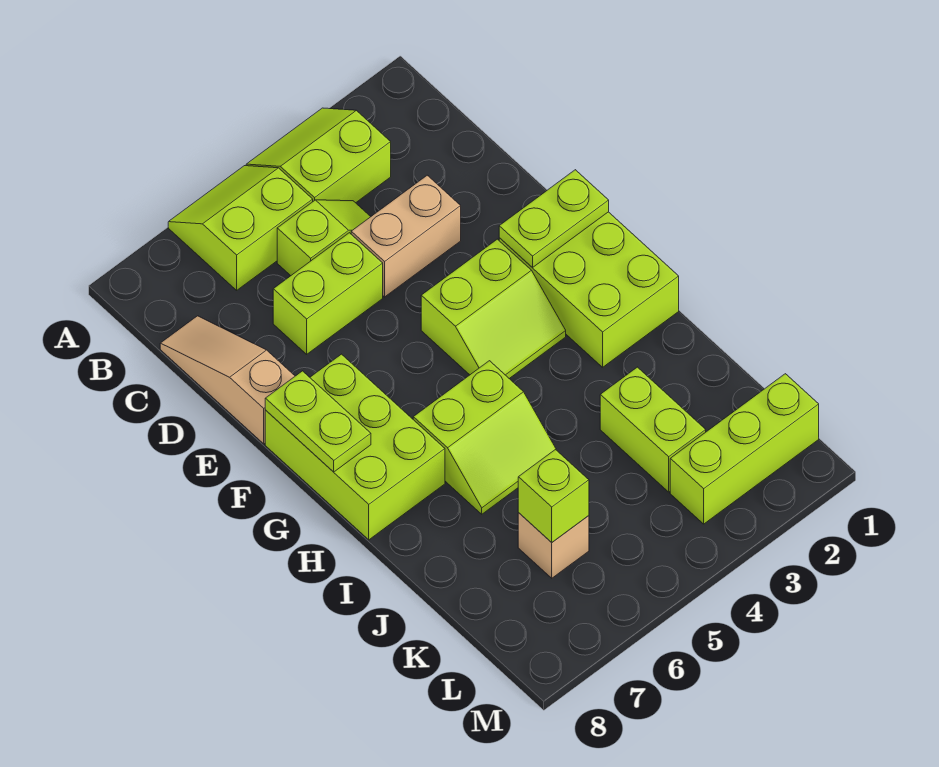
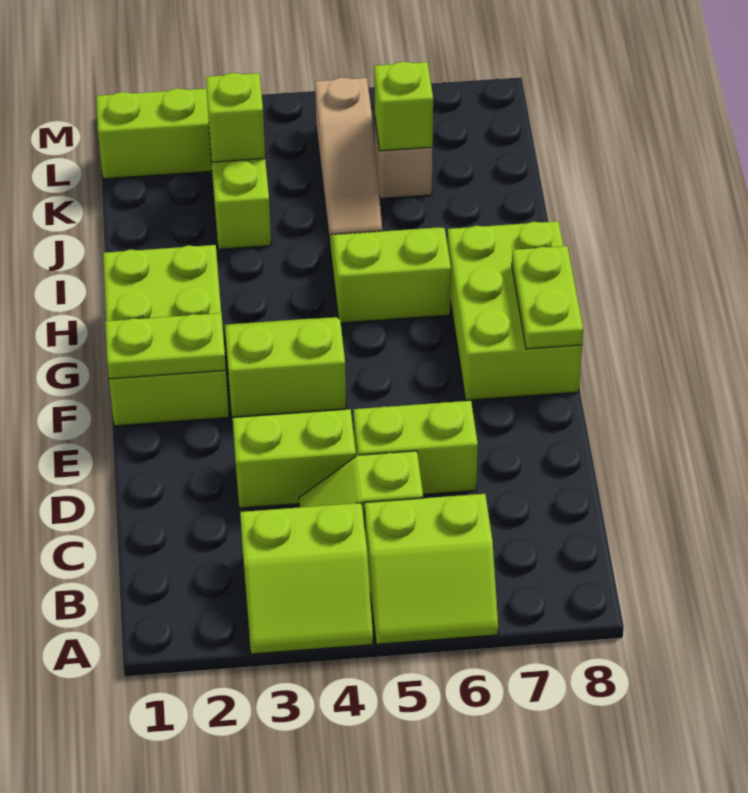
tan 1x3 slope [160,316,295,444] -> tan 1x3 slope moved to [315,77,382,241]
tan 1x2 brick [351,175,461,297] -> lime 1x2 brick [233,409,356,508]
none -> lime 1x1 brick [206,73,265,162]

